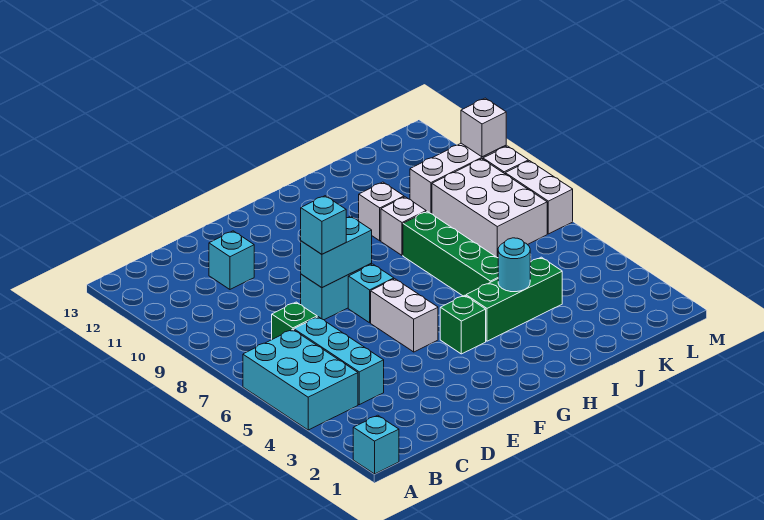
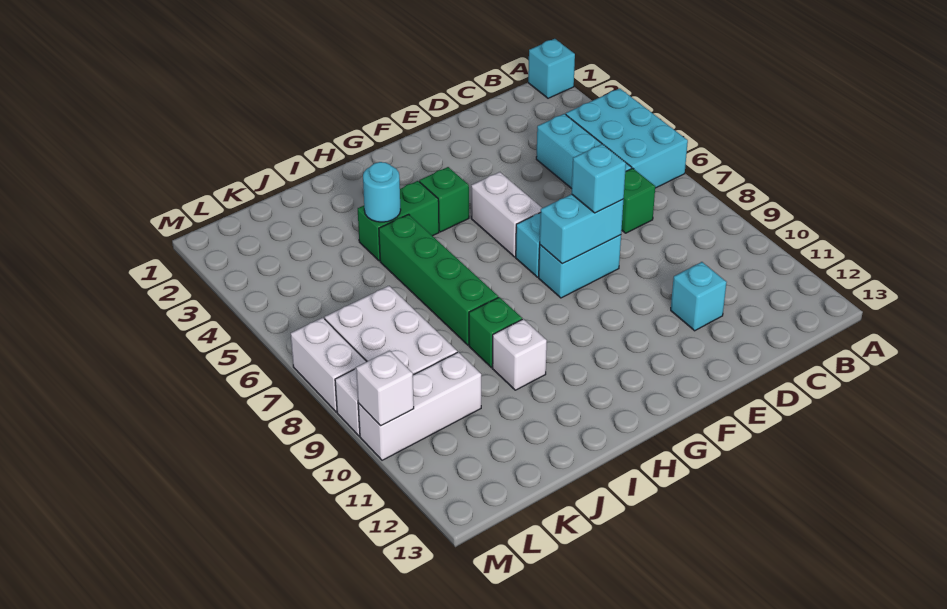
green 1x3 brick [466,257,562,341] -> green 1x2 brick [358,181,439,261]
white 1x1 brick [381,197,426,255] -> green 1x1 brick [469,297,522,367]

